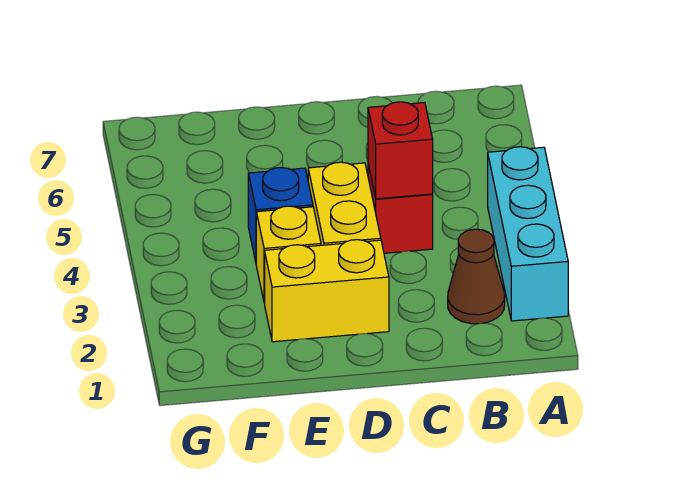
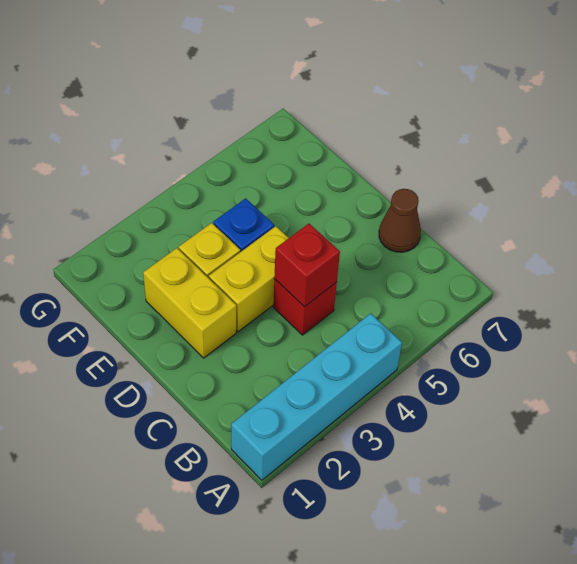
cyan 1x3 brick [488,147,568,321] -> cyan 1x4 brick [231,313,402,480]
brown 1x1 cone [448,229,505,324] -> brown 1x1 cone moved to [379,189,421,252]

